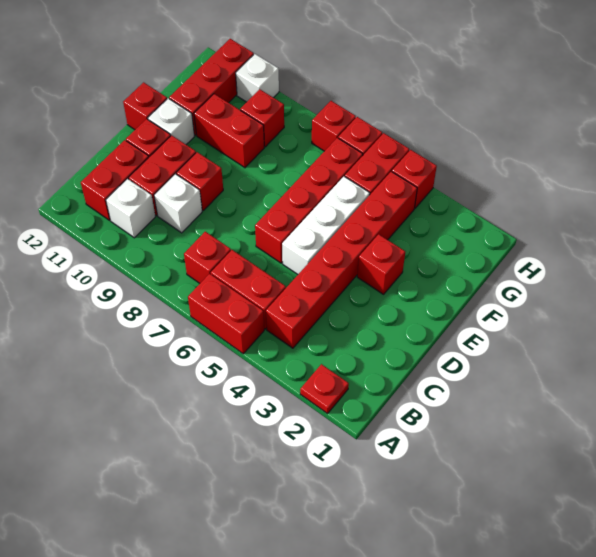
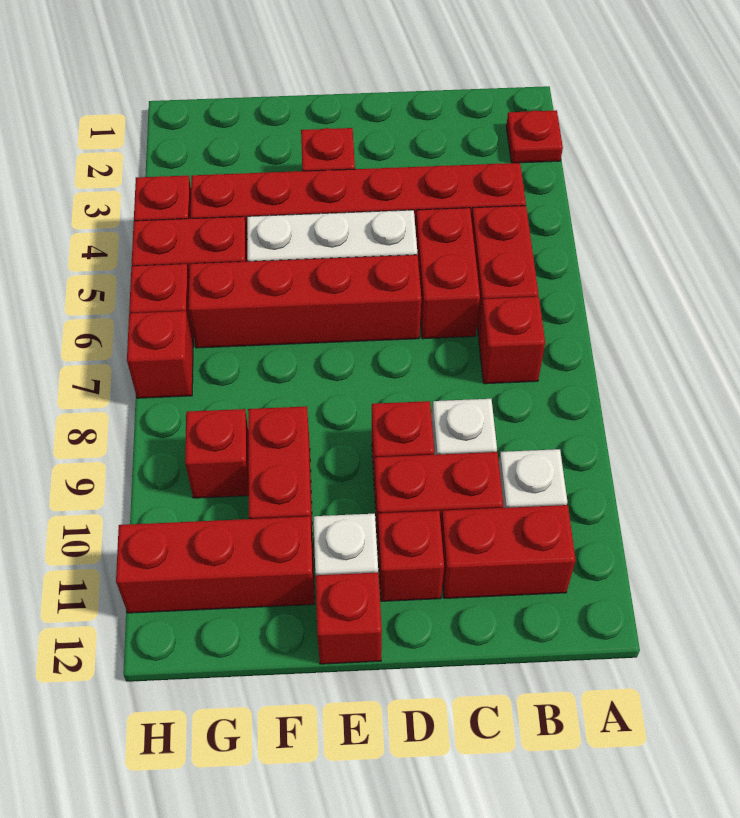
red 1x2 brick [188,274,264,354] -> red 1x2 brick moved to [416,208,480,339]
white 1x1 brick [236,54,279,102] -> none

